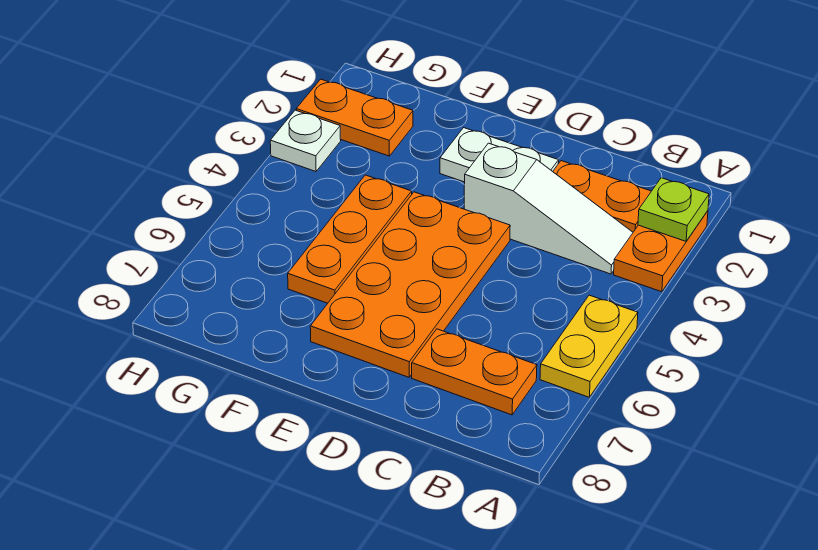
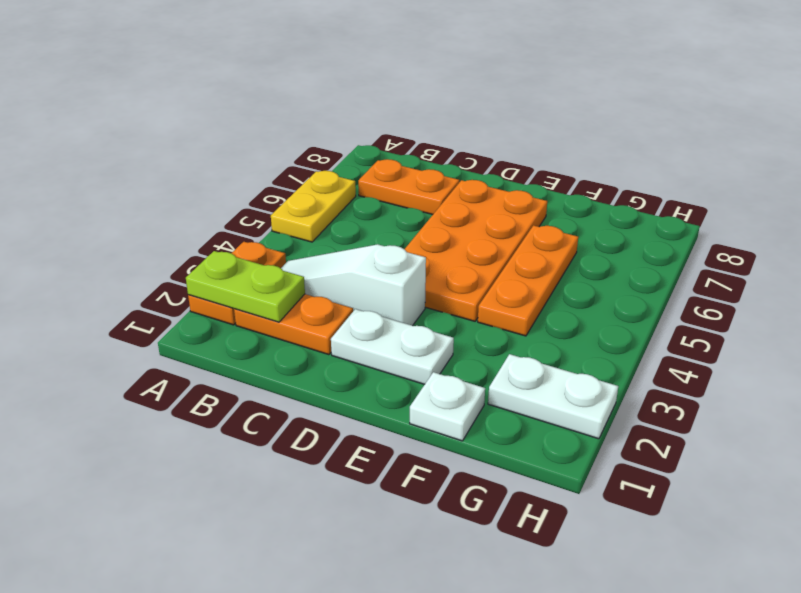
lime 1x1 plate [638,178,709,241] -> lime 1x2 plate [186,251,305,322]
orange 1x2 plate [296,79,413,156] -> white 1x2 plate [488,354,618,439]
white 1x1 plate [270,110,341,171] -> white 1x1 plate moved to [410,372,485,441]

